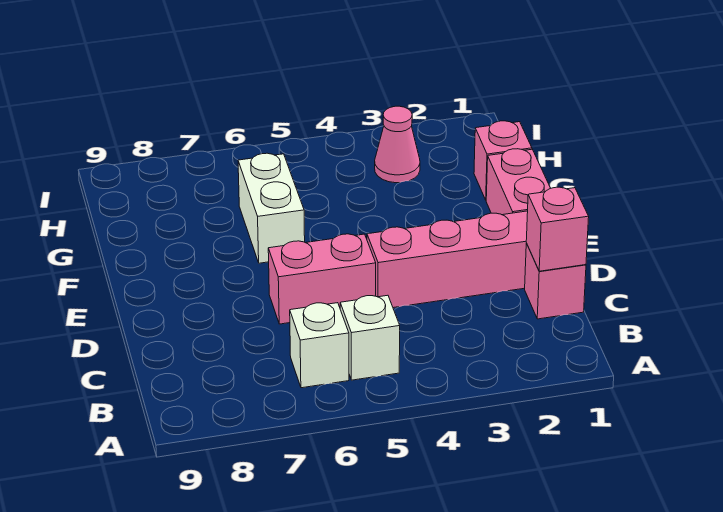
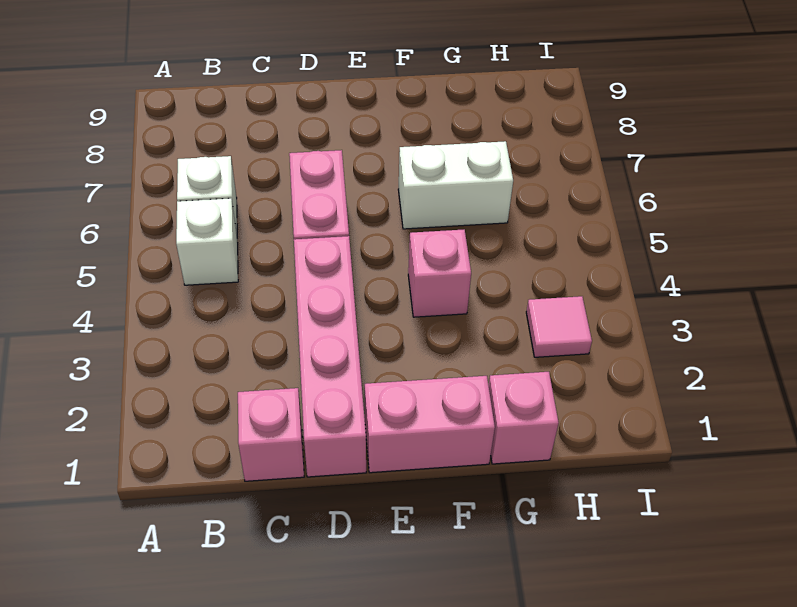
pink 1x1 brick [526,187,589,271] -> pink 1x1 brick moved to [408,230,471,317]
pink 1x1 cone [375,106,420,183] -> pink 1x1 tile [526,296,592,357]

